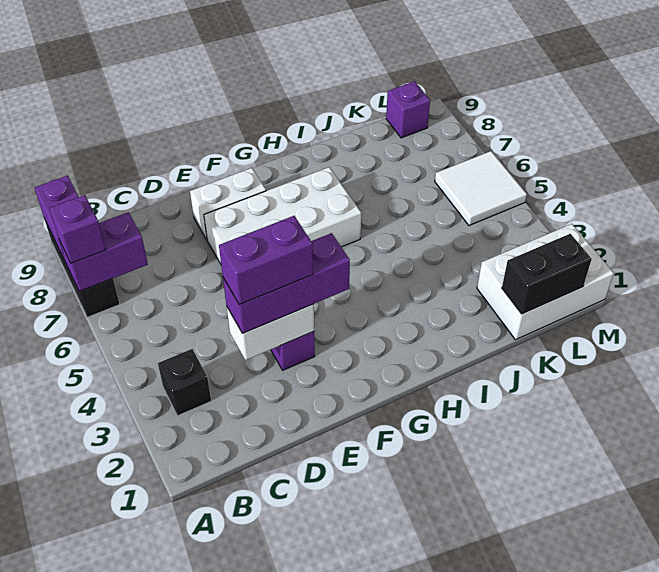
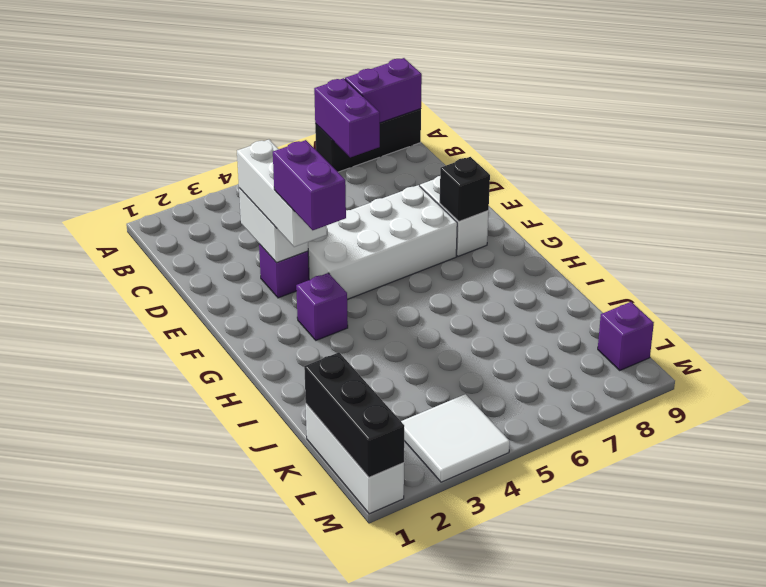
purple 1x1 brick [49,195,106,263] -> purple 1x1 brick moved to [296,273,348,340]
black 1x1 brick [158,349,211,416] -> black 1x1 brick moved to [440,157,490,222]
purple 1x3 brick [223,233,350,333] -> white 1x3 brick [237,140,327,247]
purple 1x2 brick [219,216,313,305] -> purple 1x2 brick moved to [273,140,346,230]
white 2x4 brick [204,167,361,264] -> white 2x4 brick turned to [308,185,457,299]
white 2x3 brick [477,224,614,340] -> white 1x3 brick [306,404,404,514]
black 1x2 brick [502,234,592,314] -> black 1x3 brick [304,352,404,477]
white 2x2 tile [435,151,527,226] -> white 2x2 tile moved to [401,394,510,482]

